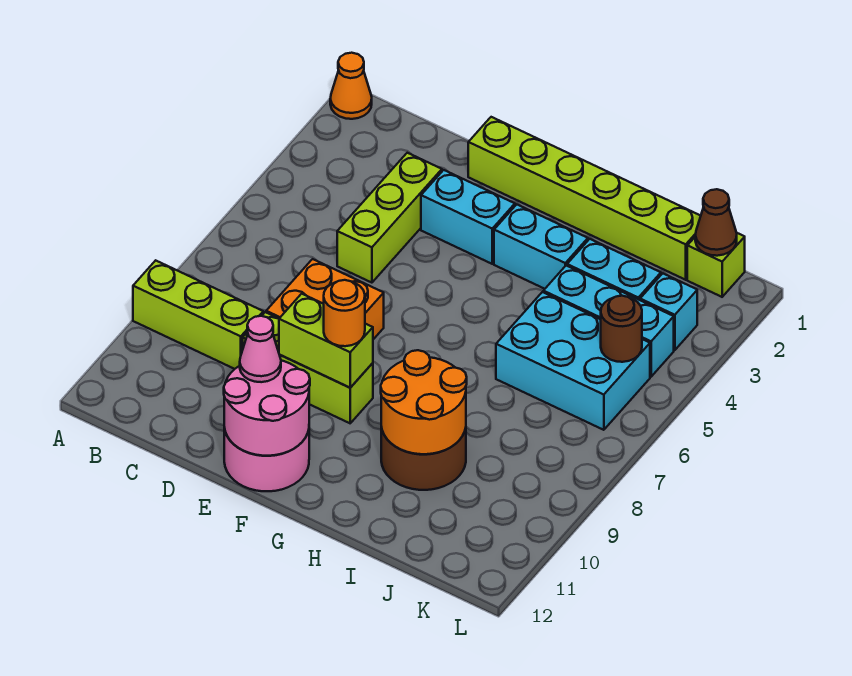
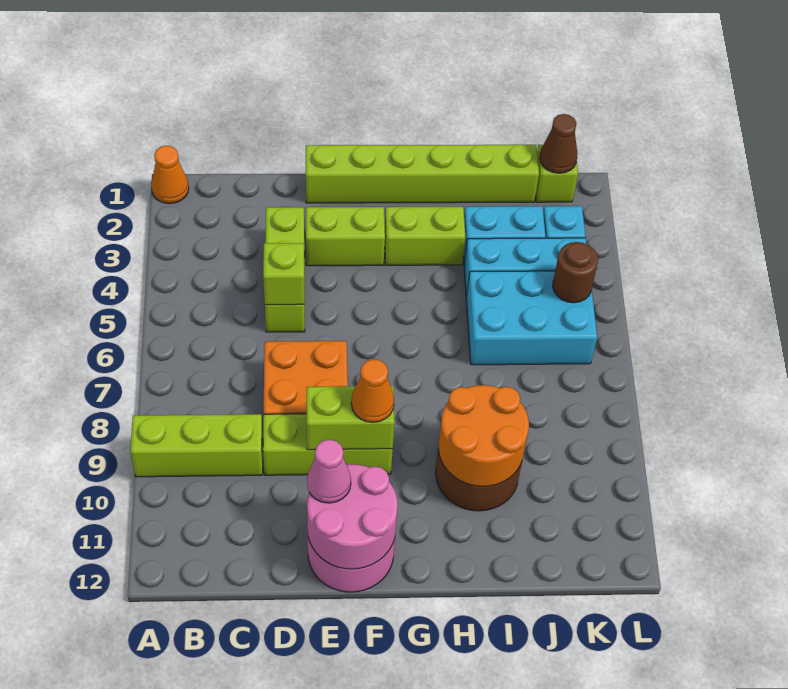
none -> lime 1x1 brick [263,243,304,305]
cyan 1x2 brick [421,170,515,264] -> lime 1x2 brick [306,207,385,266]
orange 1x1 round brick [324,280,365,346] -> orange 1x1 cone [351,359,394,422]
cyan 1x2 brick [494,205,588,289] -> lime 1x2 brick [385,207,465,265]

